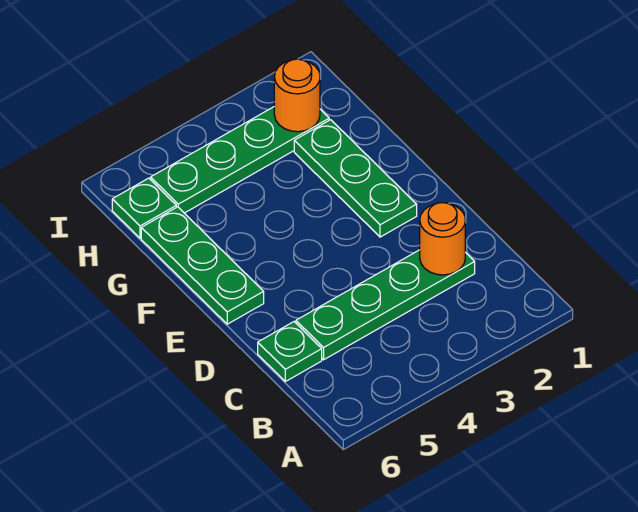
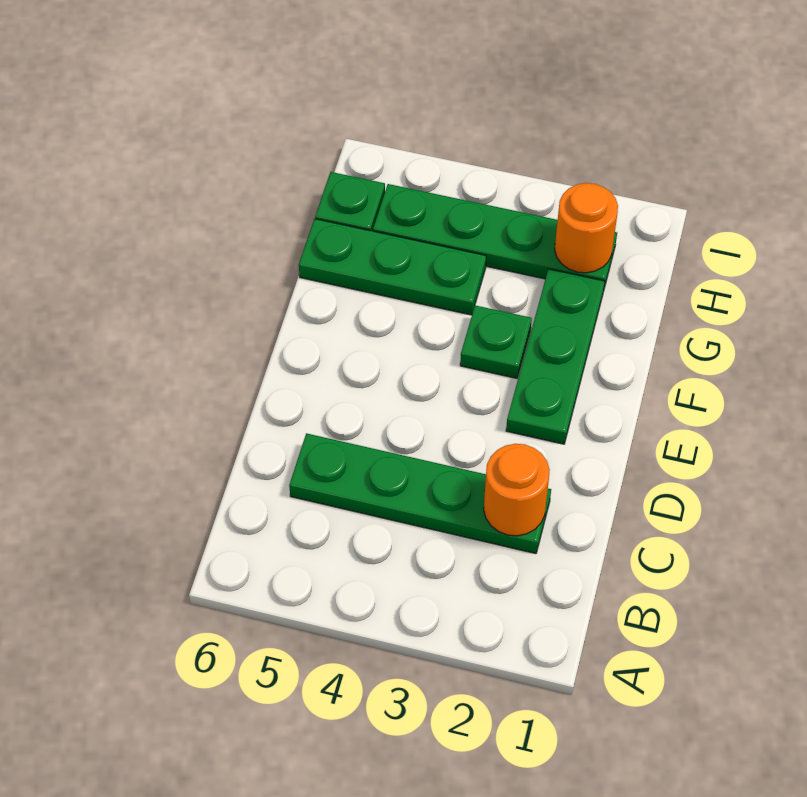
green 1x1 plate [258,322,322,381] -> green 1x1 plate moved to [460,305,532,378]
green 1x3 plate [141,207,264,324] -> green 1x3 plate turned to [299,219,486,315]

